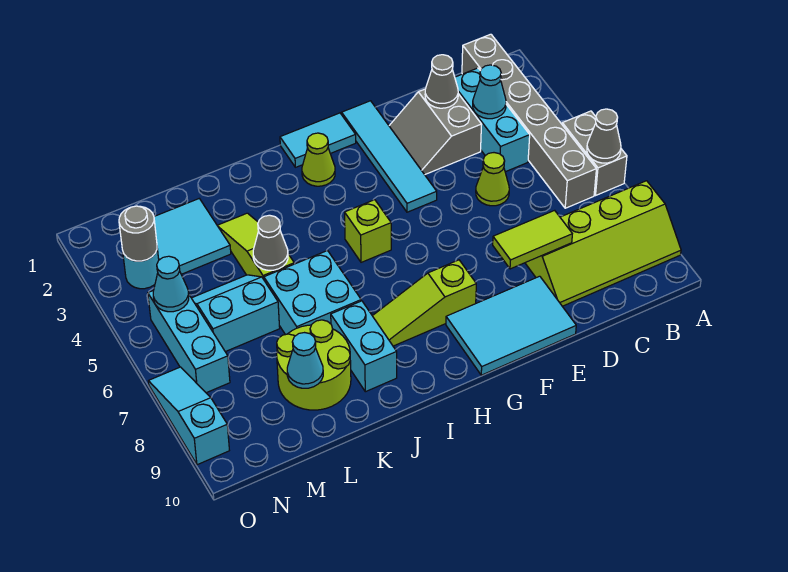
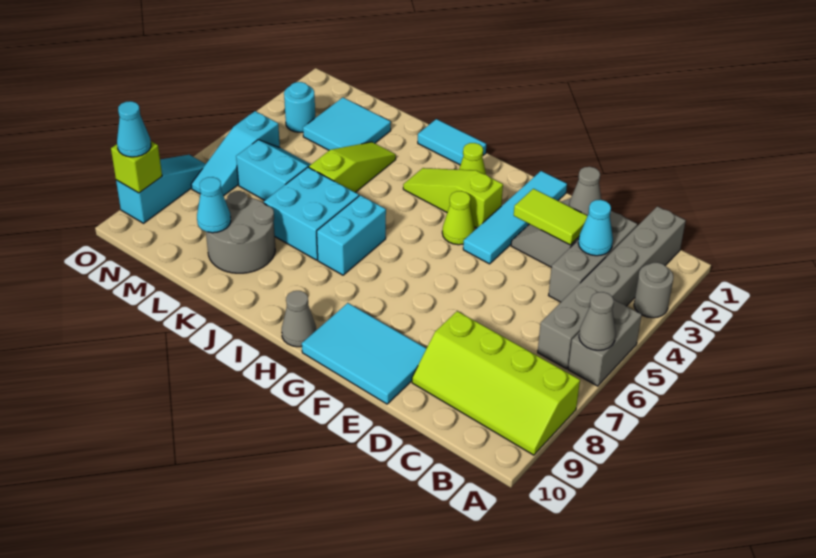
cyan 1x3 brick [455,68,530,172] -> grey 1x3 brick [549,211,637,302]
lime 1x1 cone [476,153,509,206] -> lime 1x1 cone moved to [442,191,475,245]
lime 1x2 tile [493,210,572,269] -> lime 1x2 tile moved to [514,189,587,245]
cyan 1x2 tile [280,113,356,167] -> cyan 1x2 tile moved to [418,119,486,165]
lime 1x3 slope [373,260,476,346] -> lime 1x3 slope moved to [403,168,503,228]
lime 1x1 brick [345,200,391,262] -> lime 1x1 brick moved to [111,141,162,193]
cyan 1x2 brick [331,301,397,392] -> cyan 1x2 brick moved to [317,195,386,275]
grey 1x1 cone [253,215,288,270] -> grey 1x1 cone moved to [282,291,316,347]
lime 2x2 round brick [277,320,351,410] -> grey 2x2 round brick [206,191,275,273]
grey 1x1 round brick [119,206,157,261] -> grey 1x1 round brick moved to [634,262,674,318]
cyan 1x3 brick [148,290,230,393] -> cyan 1x3 slope [191,111,280,196]
cyan 1x1 cone [153,256,189,312] -> cyan 1x1 cone moved to [117,101,151,157]

